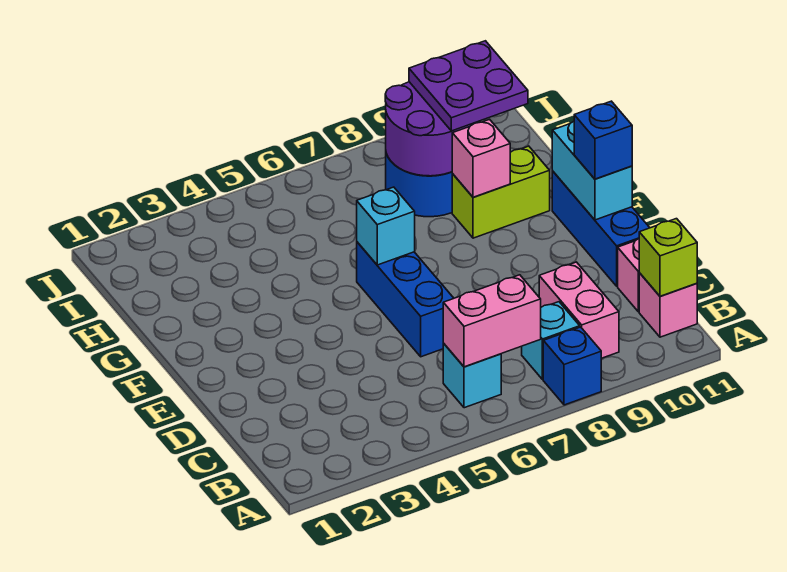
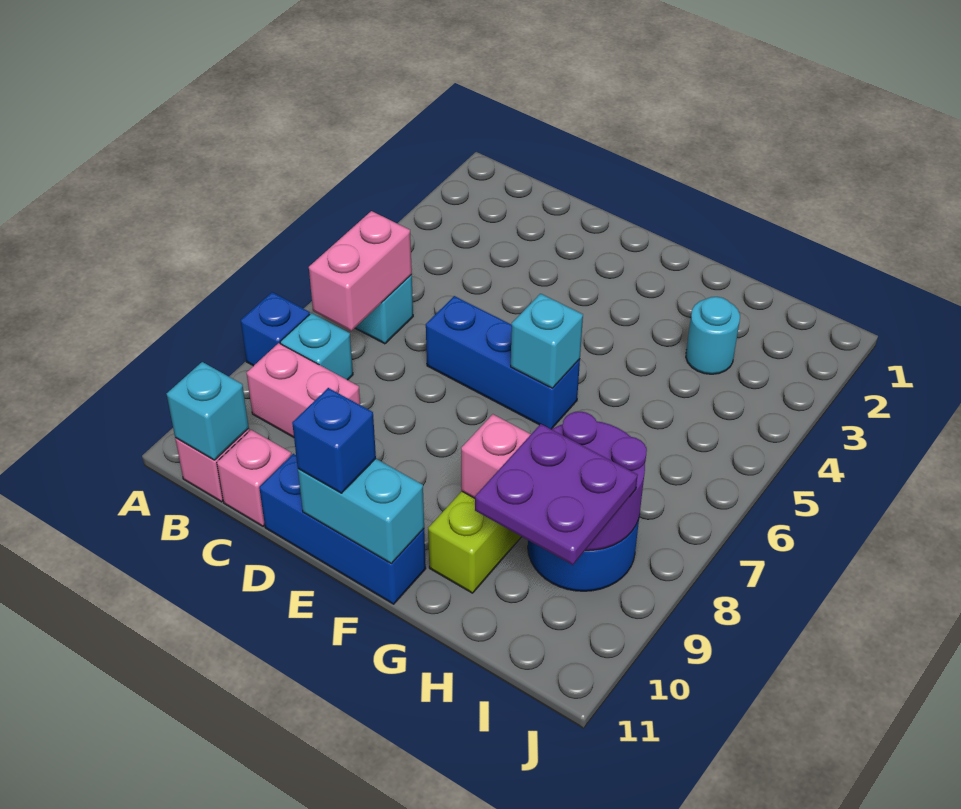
lime 1x1 brick [639,219,697,296] -> cyan 1x1 brick [167,362,249,460]
none -> cyan 1x1 round brick [686,297,740,374]

